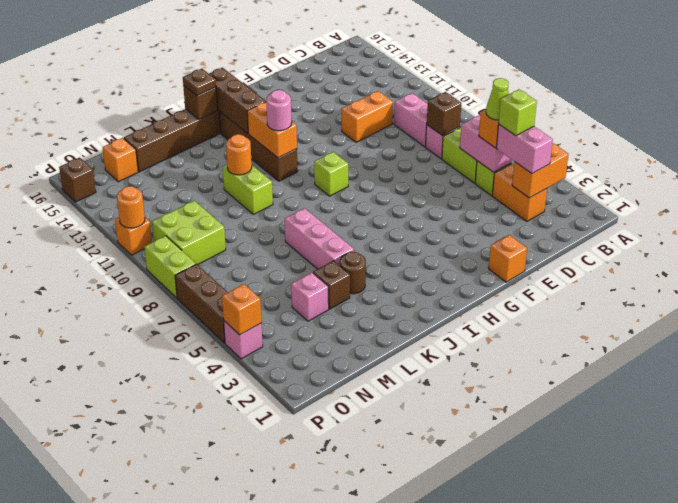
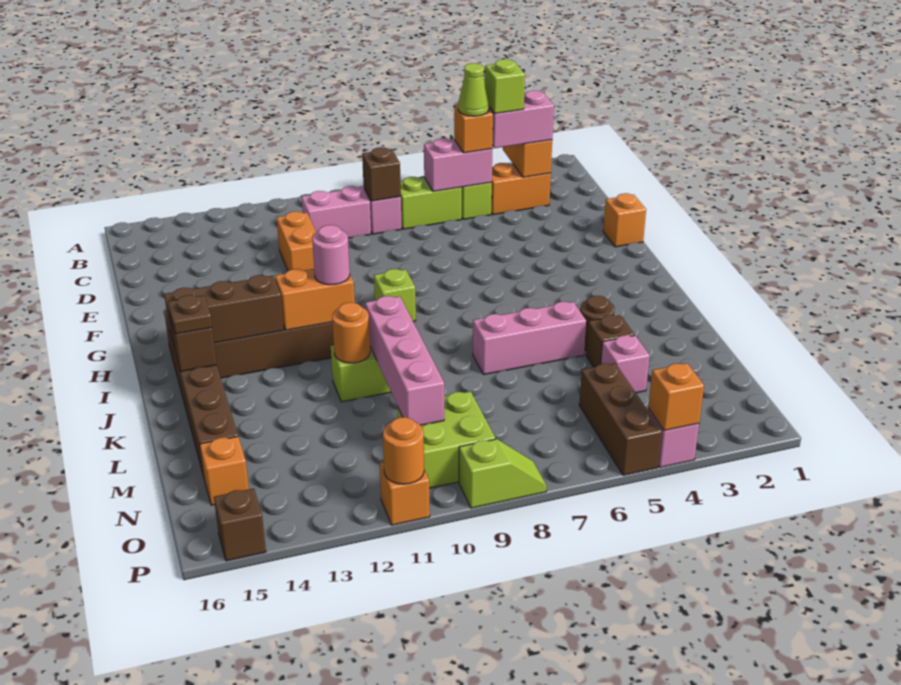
none -> pink 1x4 brick [365,296,444,425]
brown 1x3 brick [175,264,228,343] -> brown 1x3 brick turned to [579,363,662,475]
lime 1x2 brick [144,236,196,298] -> lime 1x2 slope [459,439,547,508]

